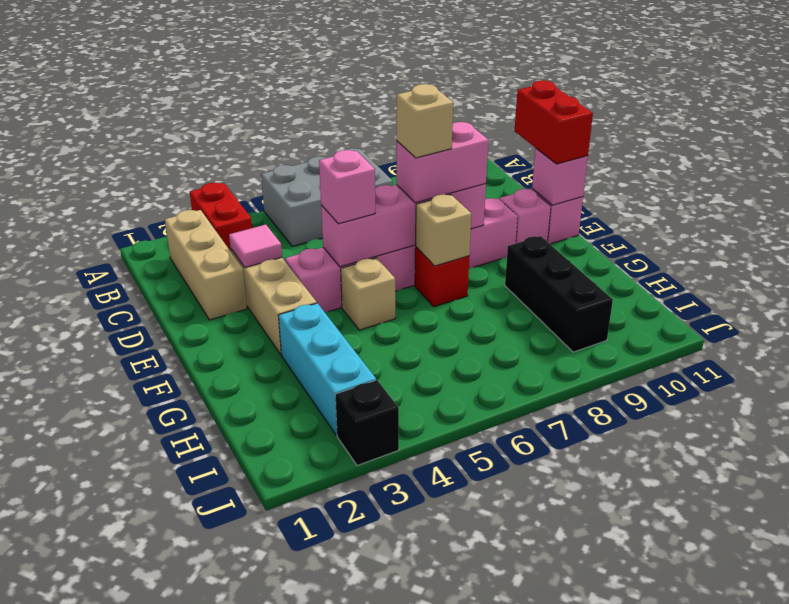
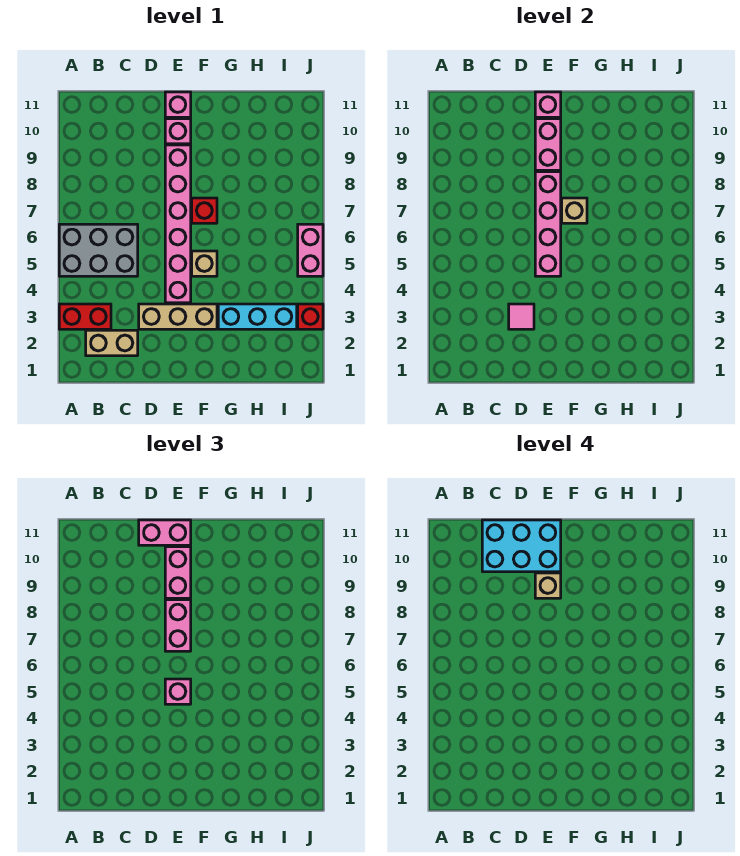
grey 2x3 brick [261,148,393,246] -> grey 2x3 brick turned to [59,224,138,276]
tan 1x3 brick [165,210,247,320] -> tan 1x2 brick [86,330,138,356]
none -> cyan 2x3 brick [482,520,561,572]
red 1x2 brick [515,80,593,164] -> pink 1x2 brick [139,520,191,545]
tan 1x1 brick [397,84,453,158] -> tan 1x1 brick moved to [535,573,561,598]
none -> pink 1x2 brick [535,119,561,170]
none -> pink 1x2 brick [165,547,191,598]
black 1x3 brick [505,236,613,352] -> none
black 1x1 brick [335,380,399,465] -> red 1x1 brick [298,304,323,329]
none -> pink 1x2 brick [298,224,323,276]

